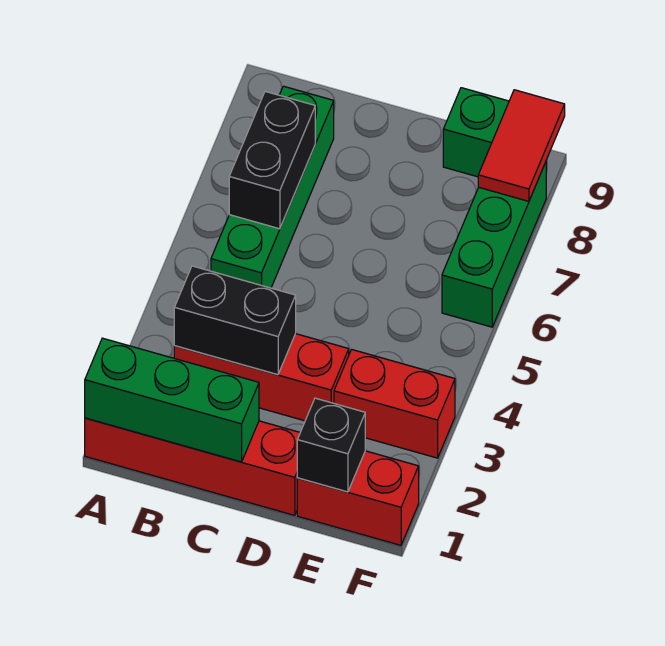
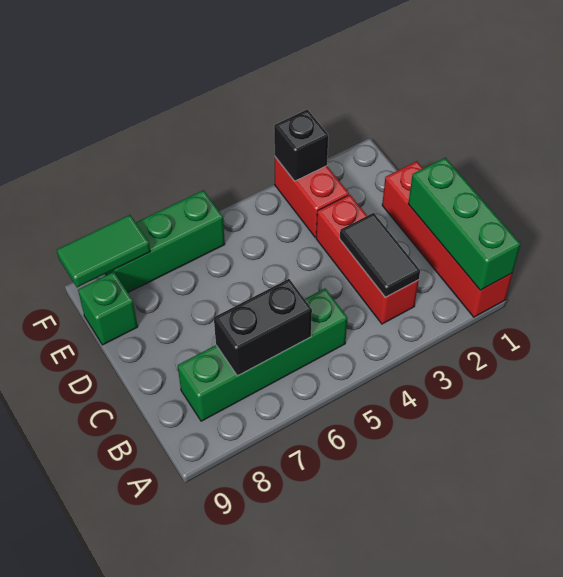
black 1x2 brick [174,266,296,375] -> black 1x2 tile [340,213,420,297]
red 1x2 brick [297,451,419,545] -> none
black 1x1 brick [297,398,365,492] -> black 1x1 brick moved to [274,109,328,181]
red 1x2 tile [478,90,565,201] -> green 1x2 tile [57,215,150,287]

